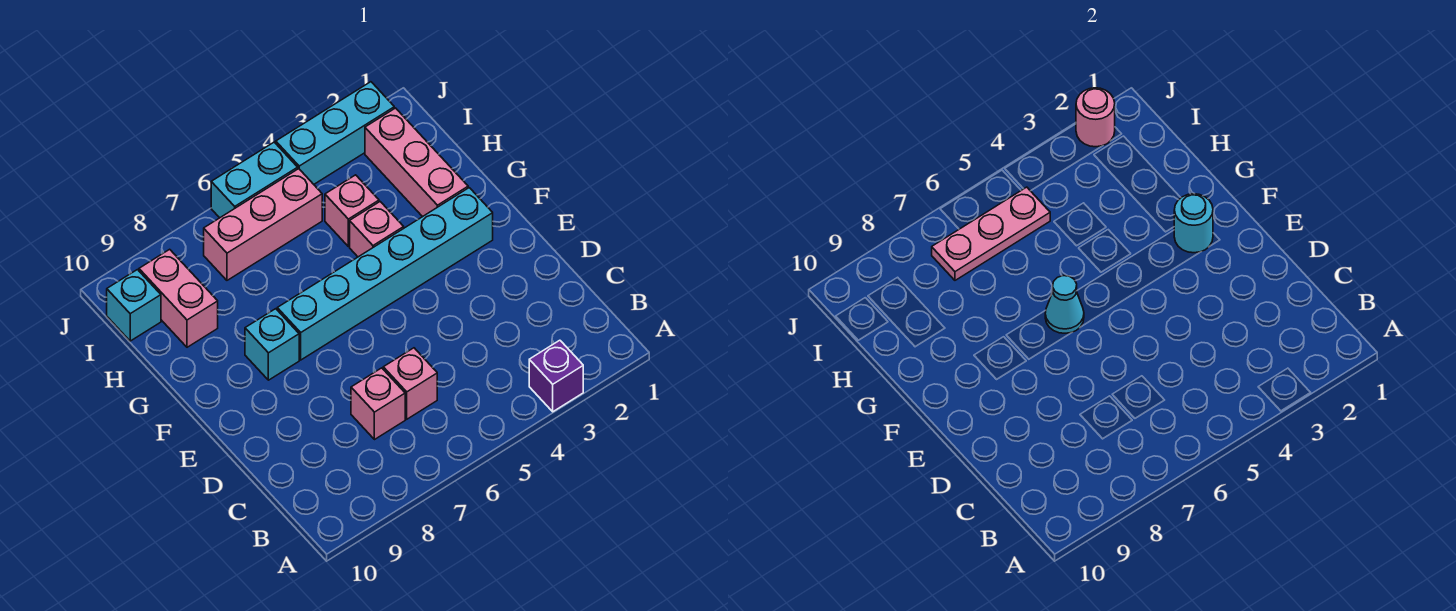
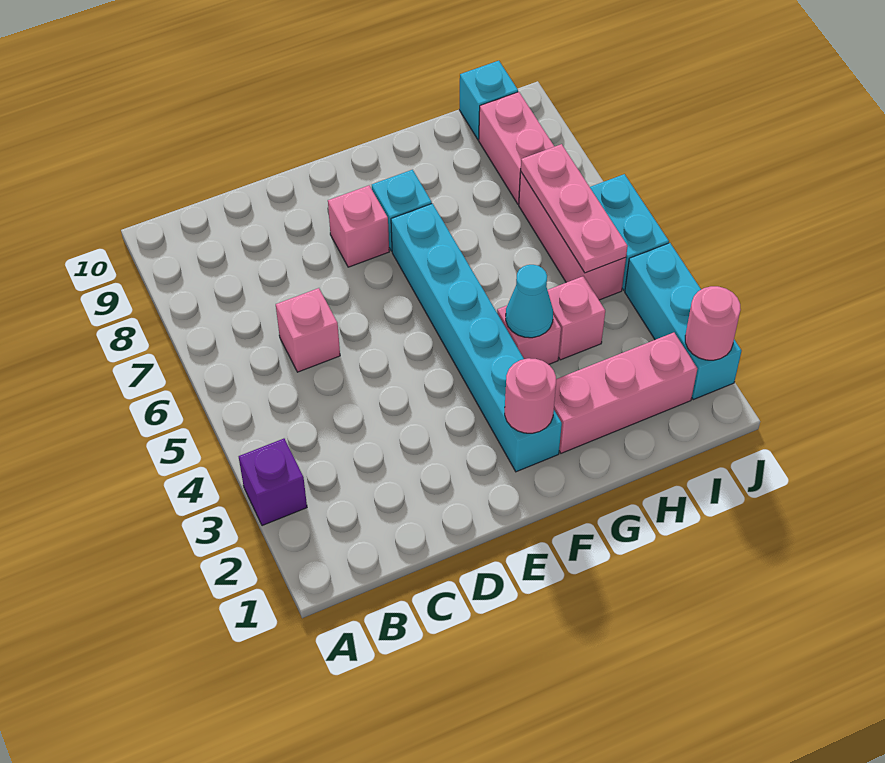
pink 1x1 brick [351,368,405,440] -> pink 1x1 brick moved to [328,186,389,267]
cyan 1x1 round brick [1174,194,1213,253] -> pink 1x1 round brick [505,358,556,433]
cyan 1x1 cone [1045,276,1084,333] -> cyan 1x1 cone moved to [506,265,553,338]
pink 1x2 brick [139,249,218,347] -> pink 1x2 brick turned to [479,92,555,204]

